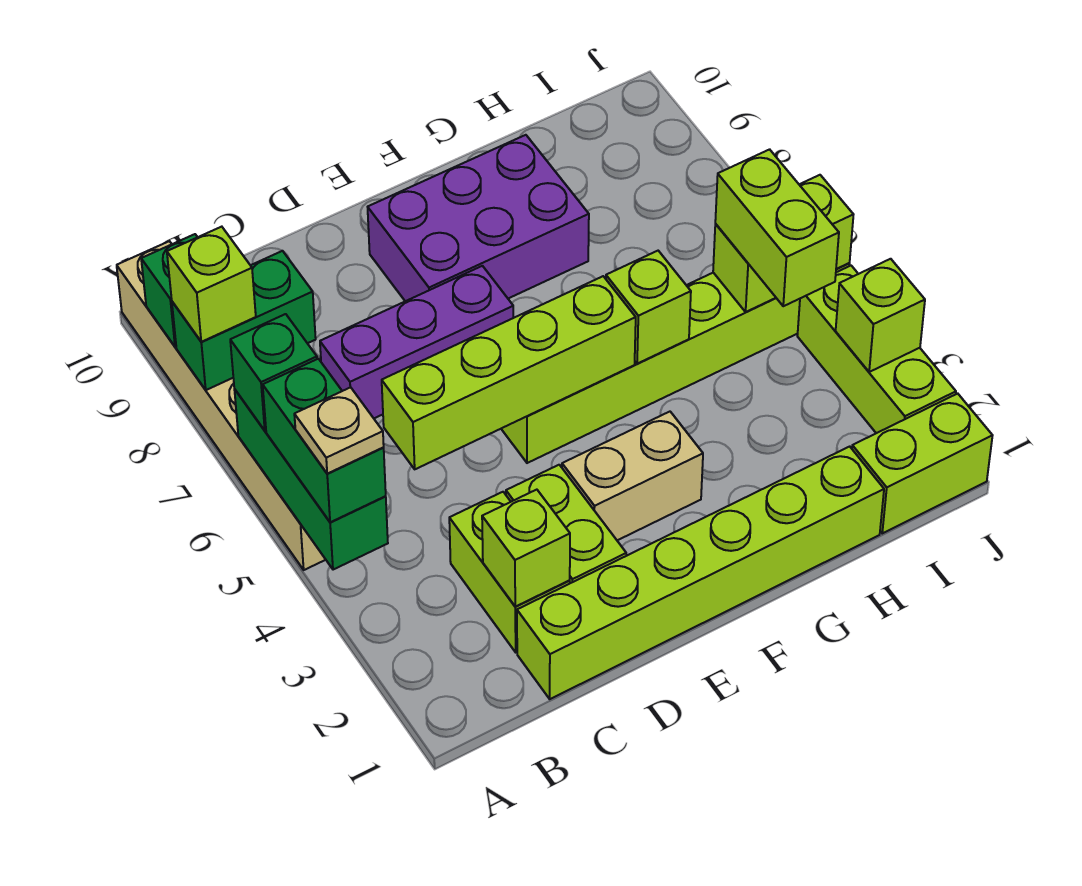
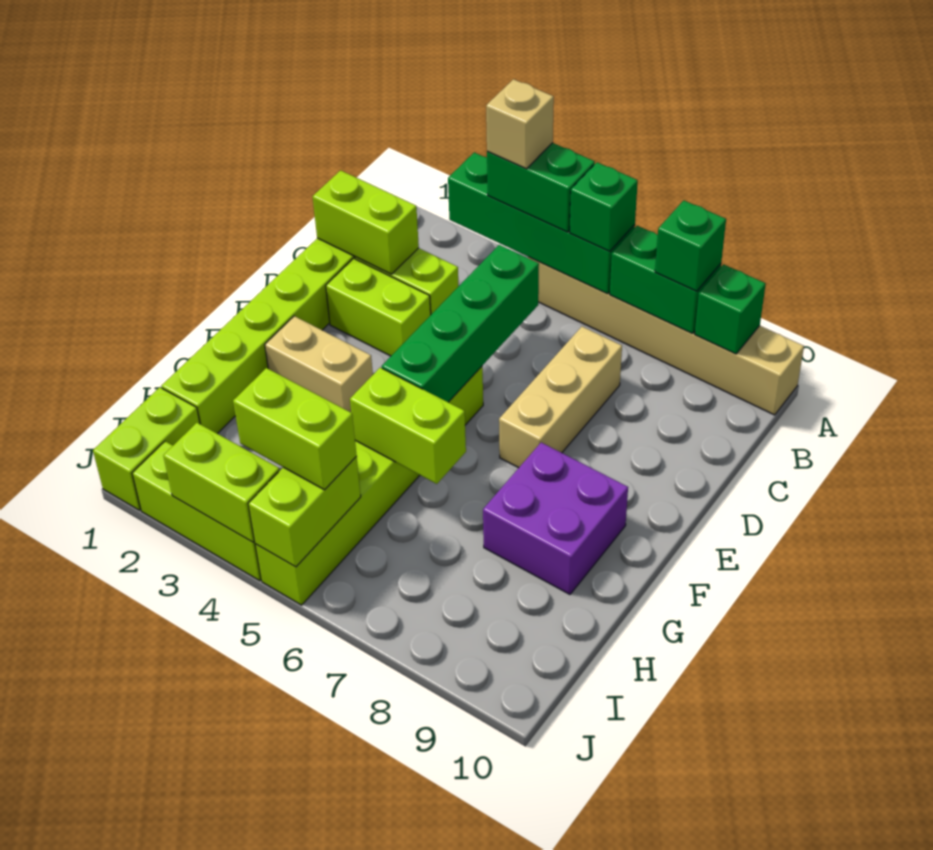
green 1x3 brick [234,389,388,570] -> green 1x4 brick [448,152,635,294]
tan 1x1 plate [294,387,384,474] -> tan 1x1 brick [486,79,554,169]
green 1x2 brick [172,251,316,390] -> green 1x2 brick turned to [610,226,721,334]
lime 1x1 brick [167,227,256,342] -> green 1x1 brick [655,200,726,291]
lime 1x1 brick [482,490,570,607] -> lime 1x2 brick [313,170,419,274]
lime 1x4 brick [382,276,636,469] -> green 1x4 brick [382,245,539,402]
purple 1x3 brick [320,266,513,418] -> tan 1x3 brick [499,327,622,468]
tan 1x2 brick [562,412,703,540] -> tan 1x2 brick turned to [265,316,373,412]
purple 2x3 brick [368,135,589,301] -> purple 2x2 brick [483,443,628,594]
lime 1x1 brick [606,251,691,364] -> lime 1x2 brick [350,368,466,484]
lime 1x1 brick [836,259,925,372] -> lime 1x2 brick [163,423,280,542]

